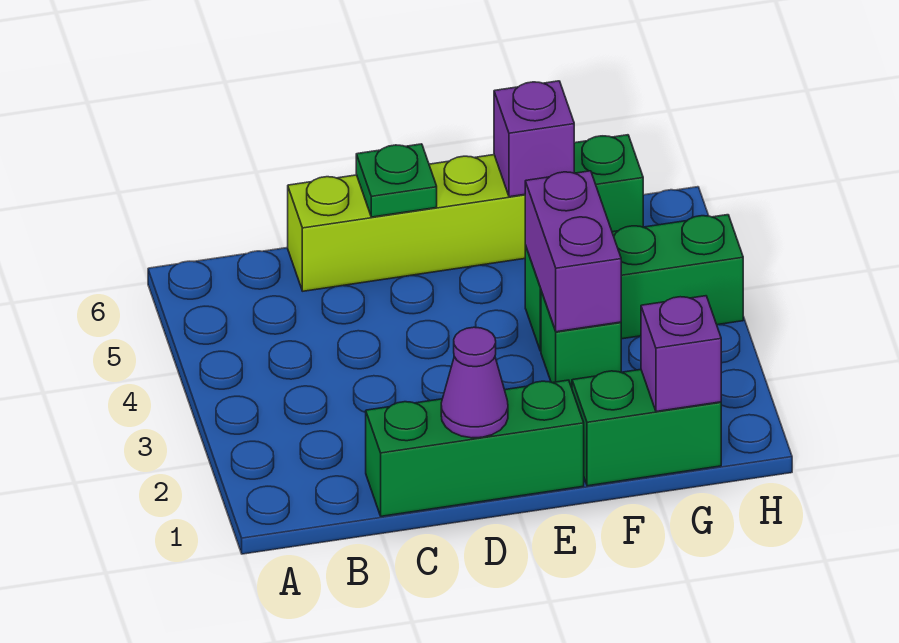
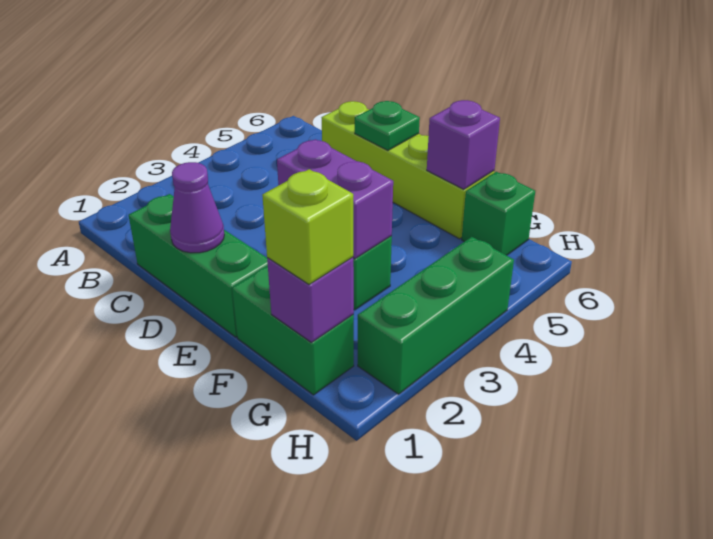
purple 1x2 brick [525,171,621,332] -> purple 1x2 brick turned to [277,139,393,259]
green 1x3 brick [525,215,743,351] -> green 1x3 brick turned to [358,237,514,394]
none -> lime 1x1 brick [262,169,353,285]

